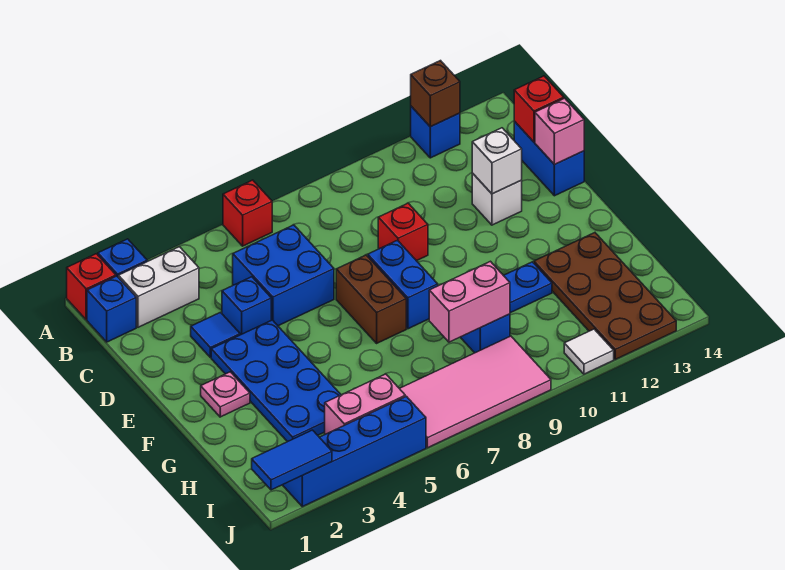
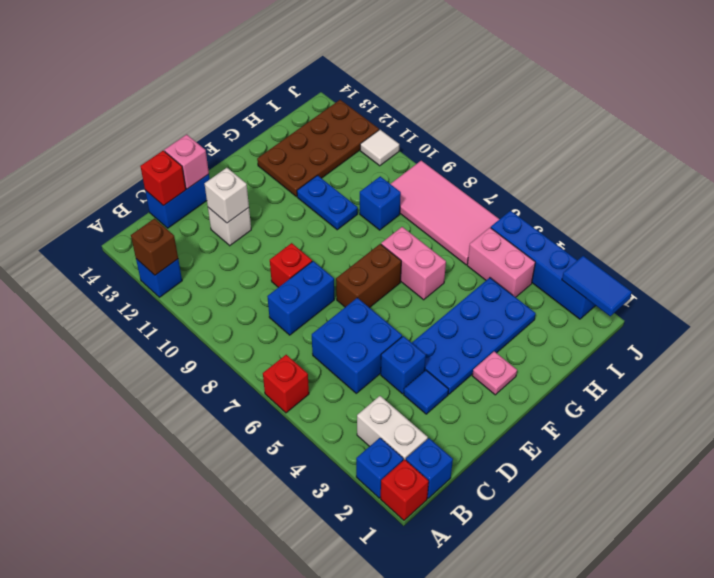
blue 1x2 brick [368,240,438,329] -> blue 1x2 brick moved to [267,261,334,335]
pink 1x2 brick [429,261,510,342] -> pink 1x2 brick moved to [381,227,446,300]

